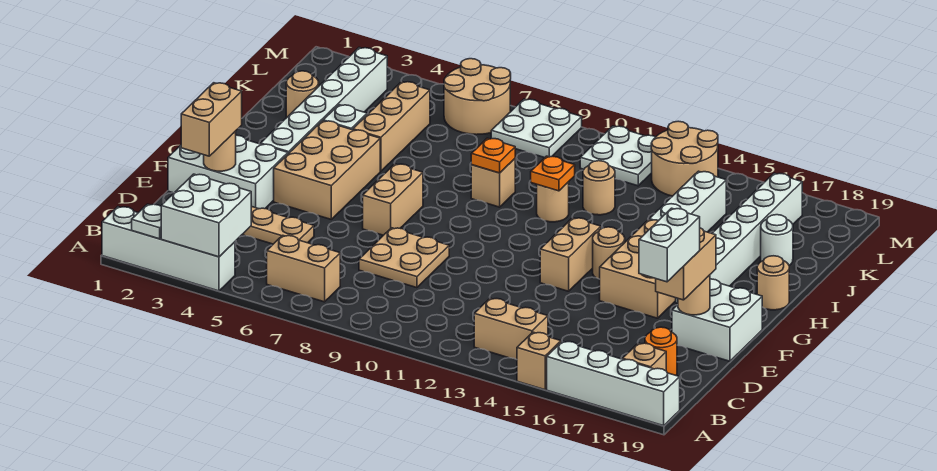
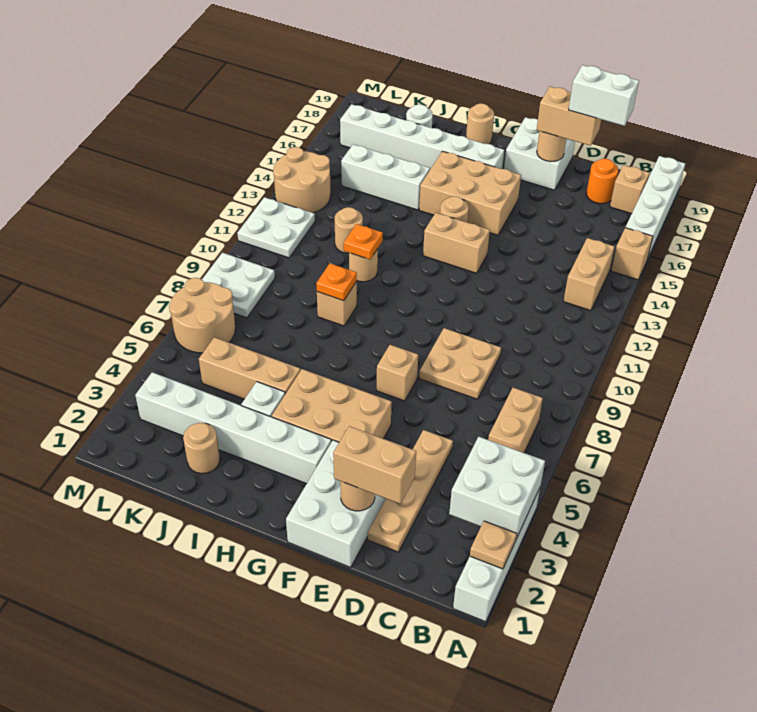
white 1x1 plate [132,204,161,239] -> tan 1x1 plate [470,521,517,569]
tan 1x2 brick [363,164,423,235] -> tan 1x1 brick [376,345,418,401]

